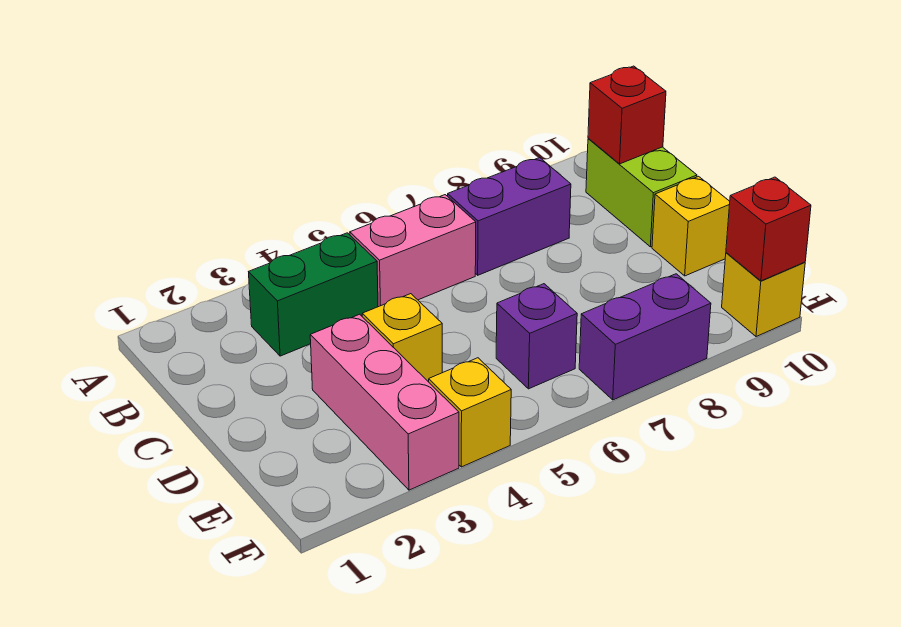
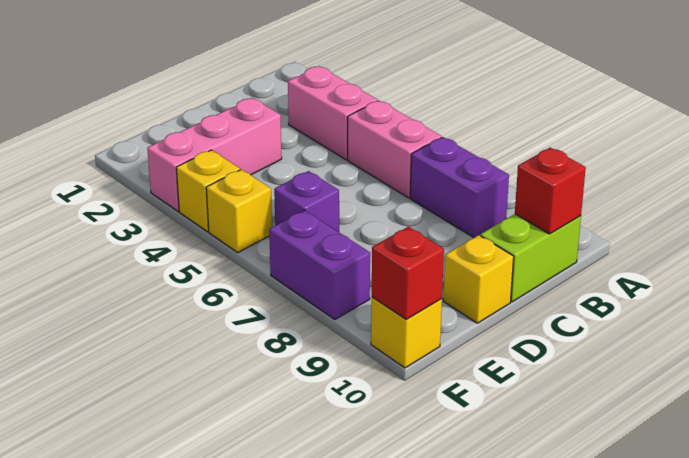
green 1x2 brick [249,233,378,356] -> pink 1x2 brick [288,66,378,160]
yellow 1x1 brick [362,294,442,382] -> yellow 1x1 brick moved to [206,169,272,252]

